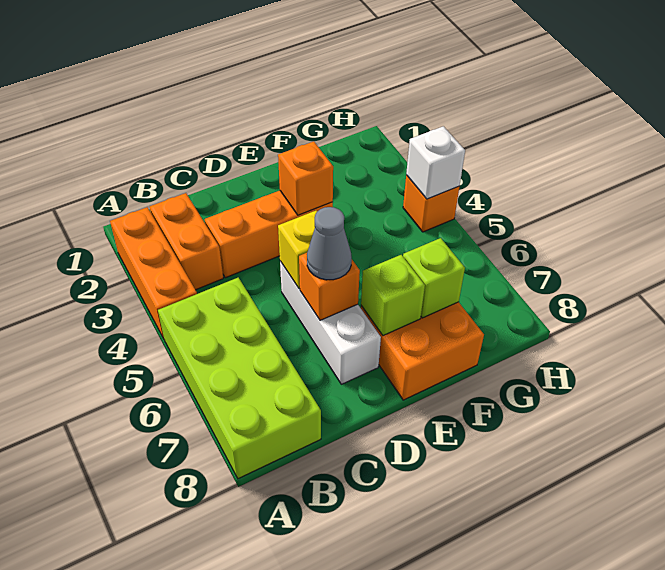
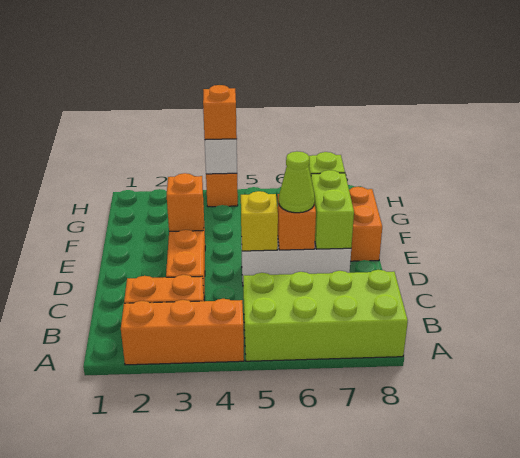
grey 1x1 cone [307,207,352,280] -> lime 1x1 cone [279,151,315,213]
lime 1x1 brick [361,255,425,336] -> lime 1x2 brick [311,170,354,249]
none -> orange 1x1 brick [203,85,237,140]

